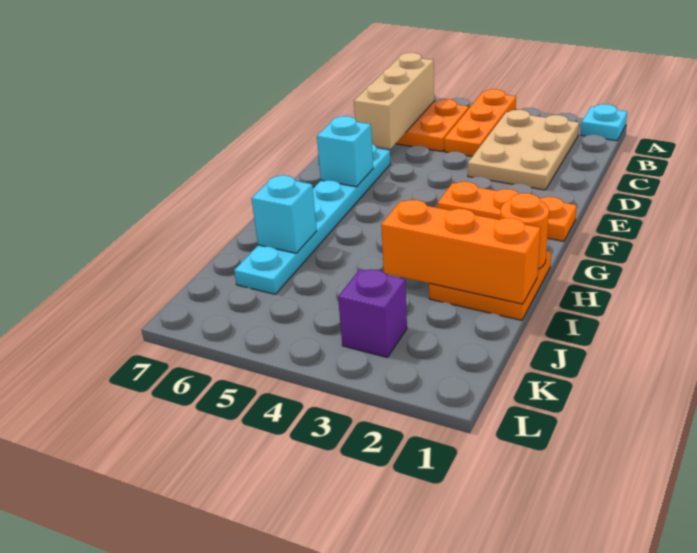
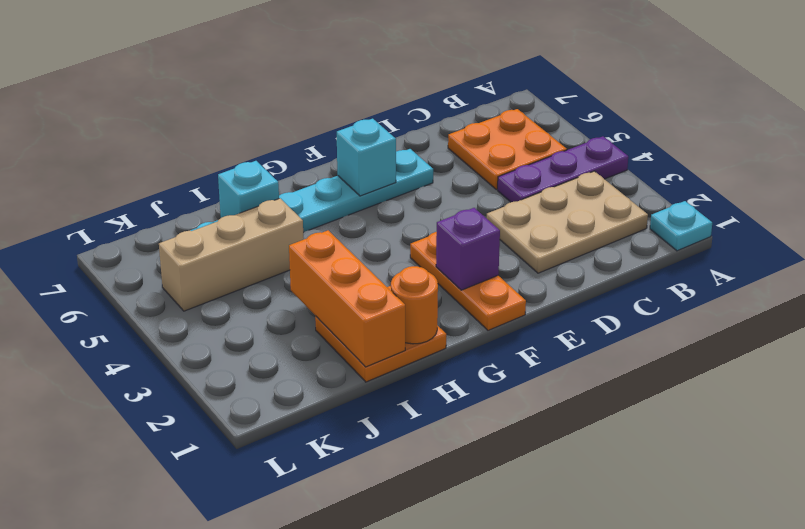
orange 1x3 plate [444,89,516,156] -> purple 1x3 plate [498,136,628,202]
tan 1x3 brick [354,53,434,149] -> tan 1x3 brick moved to [159,198,304,311]
purple 1x1 brick [338,269,407,357] -> purple 1x1 brick moved to [436,208,500,290]

